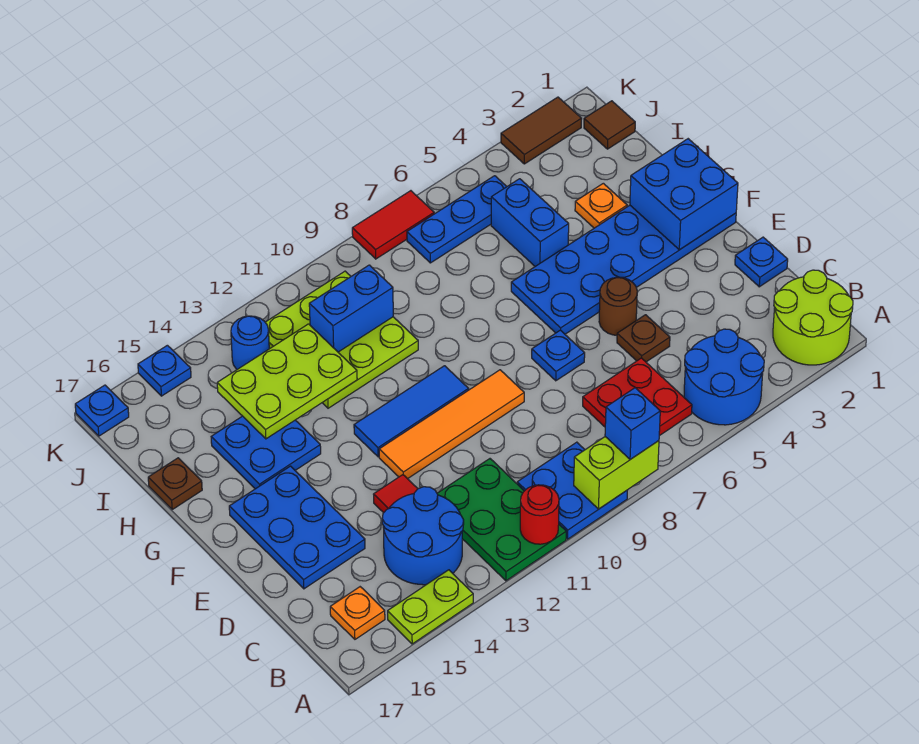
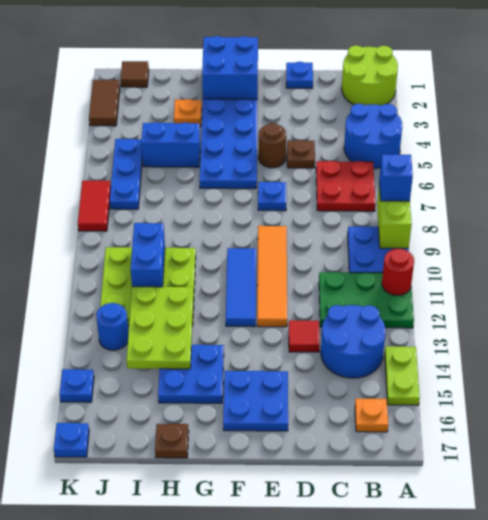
blue 2x3 plate [229,466,365,589] -> blue 2x2 plate [223,371,288,431]

